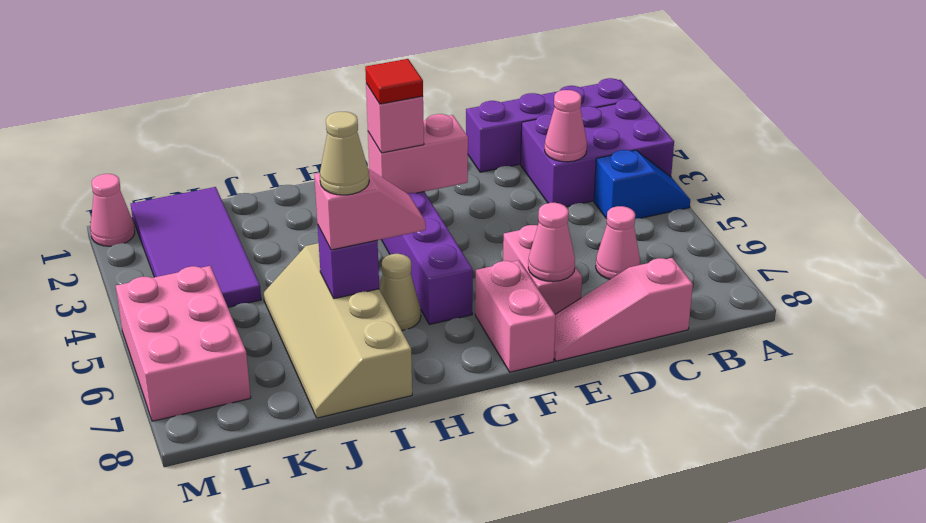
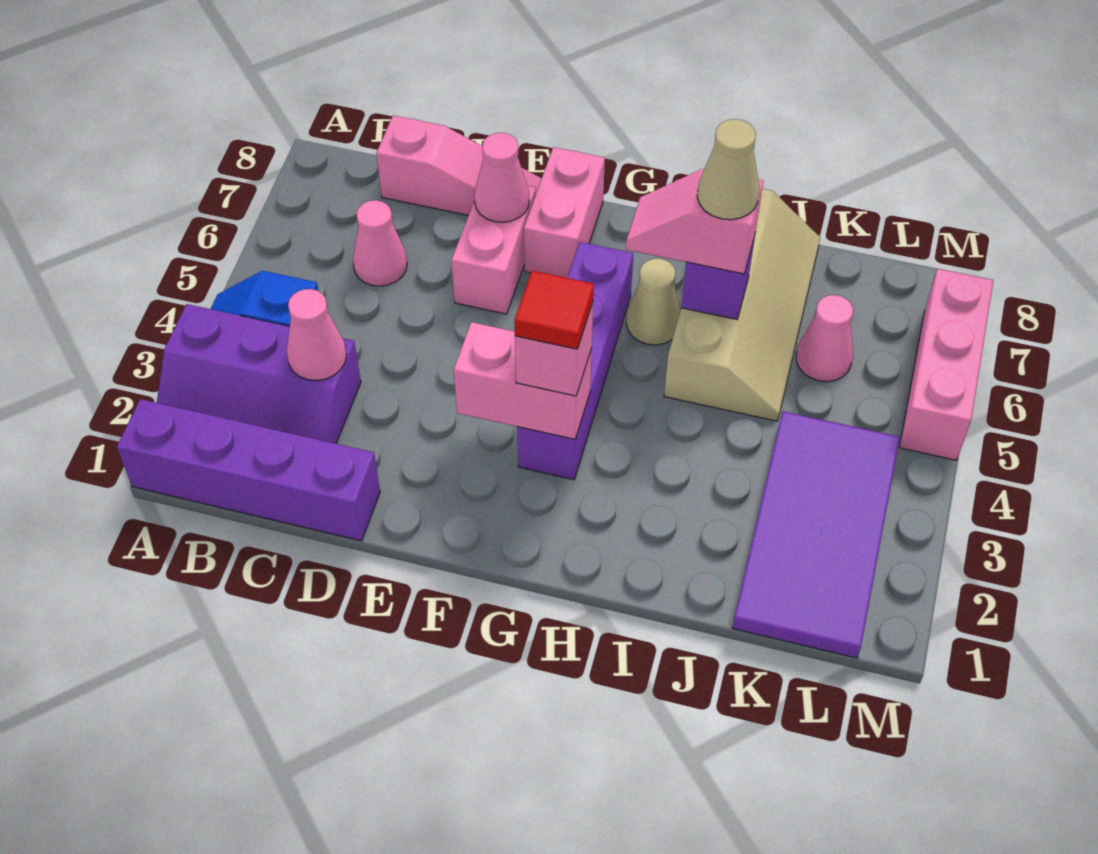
purple 2x3 brick [521,99,674,207] -> purple 2x3 slope [157,304,361,444]
pink 2x3 brick [116,266,251,421] -> pink 1x3 brick [899,269,993,460]
pink 1x1 cone [90,174,135,246] -> pink 1x1 cone moved to [796,295,853,382]

